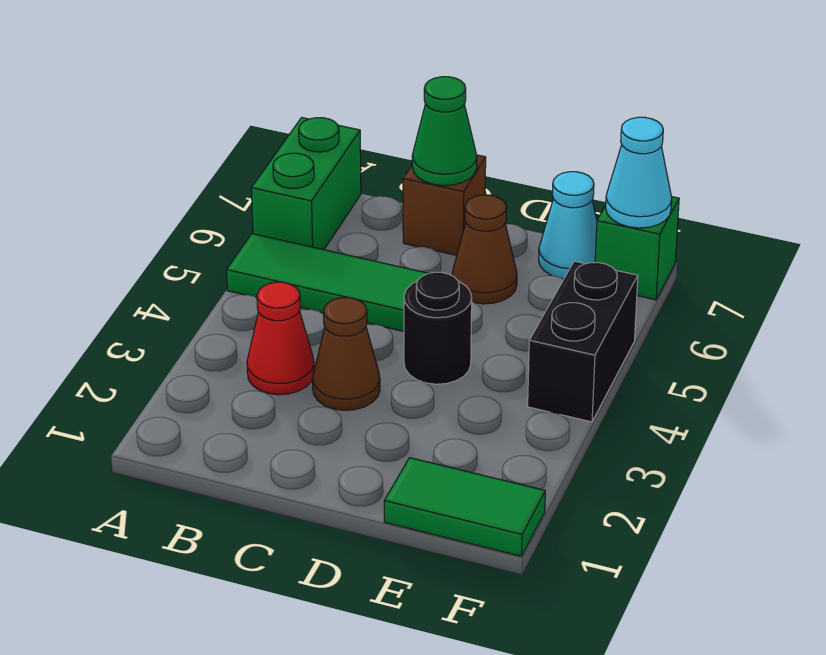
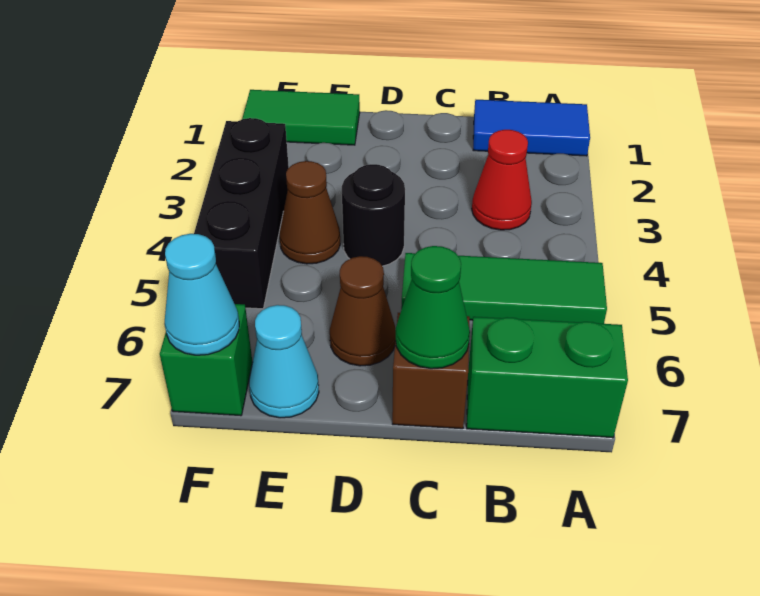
none -> blue 1x2 tile [473,100,590,156]
green 1x2 brick [251,118,361,250] -> green 1x2 brick turned to [467,317,628,438]
brown 1x1 cone [313,298,380,410] -> brown 1x1 cone moved to [280,161,340,264]
black 1x2 brick [528,261,638,422] -> black 1x3 brick [194,118,289,309]

